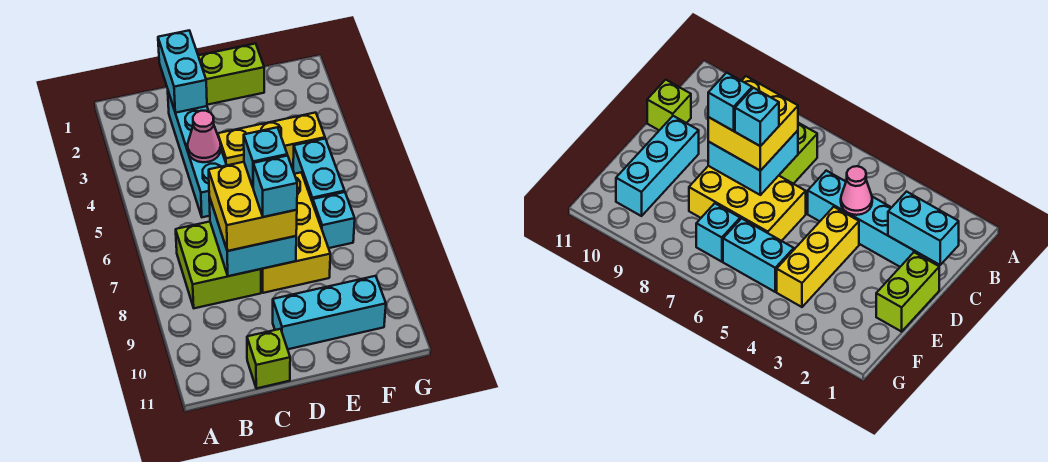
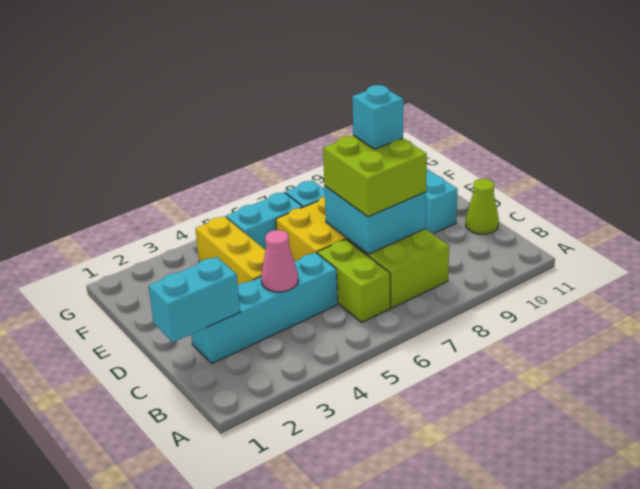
yellow 2x2 brick [209,162,297,251] -> lime 2x2 brick [323,135,427,217]
lime 1x1 brick [247,329,290,388] -> lime 1x1 cone [466,179,499,234]
lime 1x2 brick [198,44,264,105] -> lime 1x2 brick moved to [317,239,390,322]
cyan 1x1 brick [244,127,287,187] -> none

